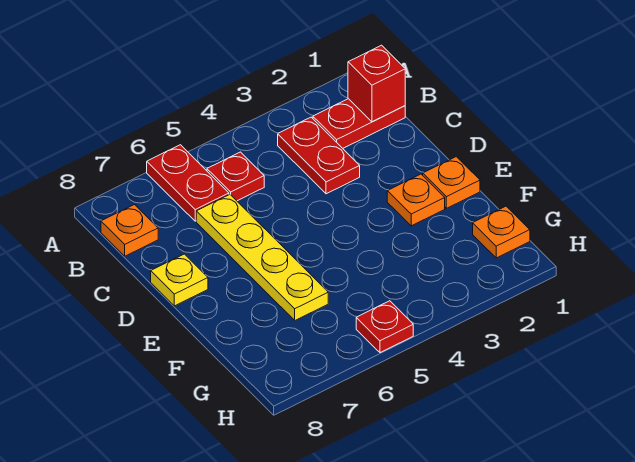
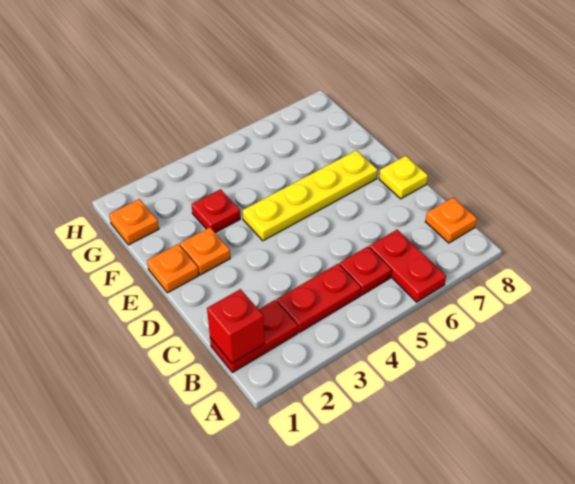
red 1x2 plate [278,117,360,194] -> red 1x2 plate turned to [277,264,361,333]
yellow 1x4 plate [196,195,328,320] -> yellow 1x4 plate turned to [242,150,377,241]
red 1x1 plate [356,301,413,353] -> red 1x1 plate moved to [192,189,240,233]

